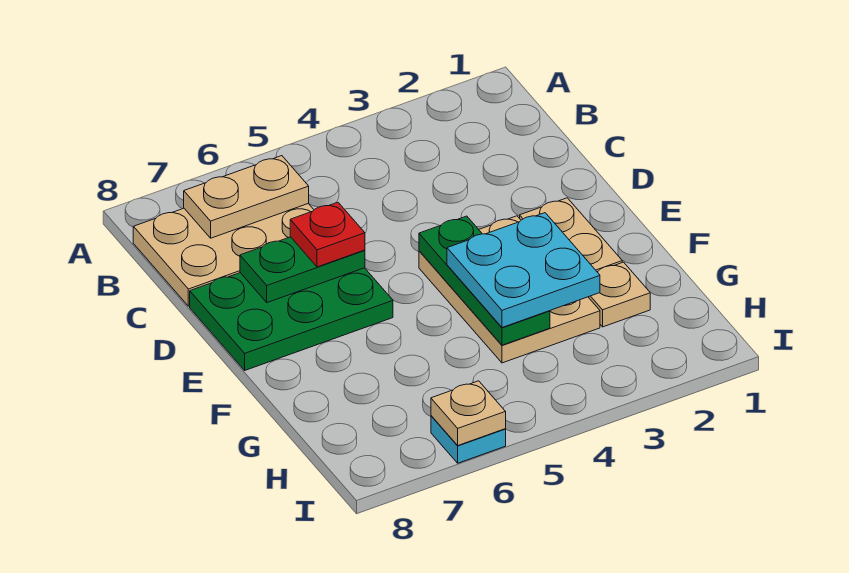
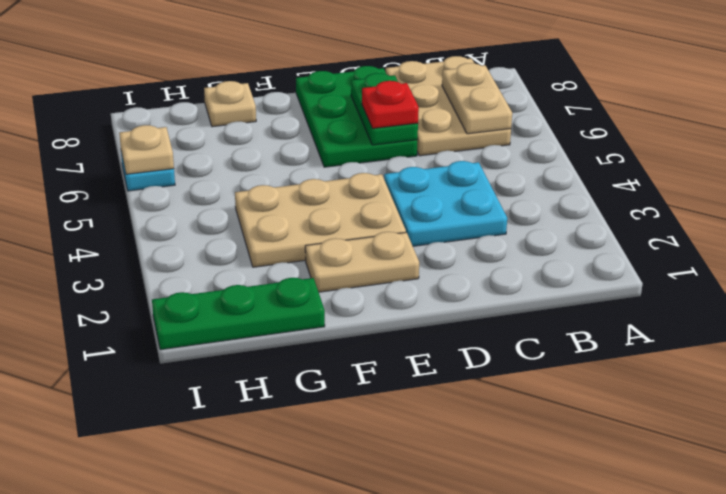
green 1x3 plate [419,216,550,345] -> green 1x3 plate moved to [152,278,325,350]
cyan 2x2 plate [447,213,600,327] -> cyan 2x2 plate moved to [384,161,507,246]
tan 1x1 plate [589,262,650,327] -> tan 1x1 plate moved to [204,81,256,127]

